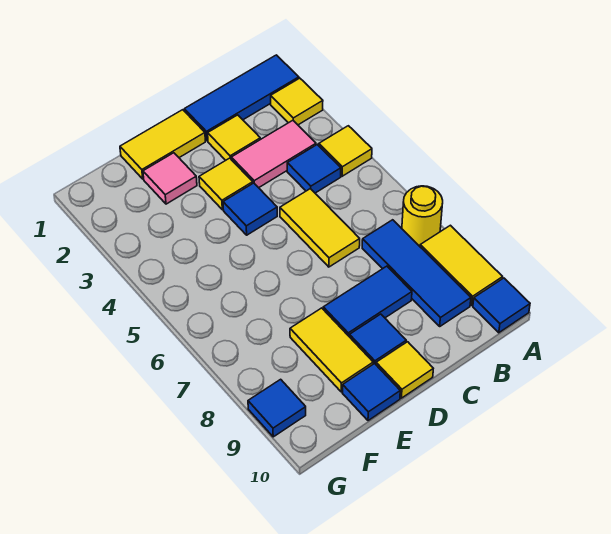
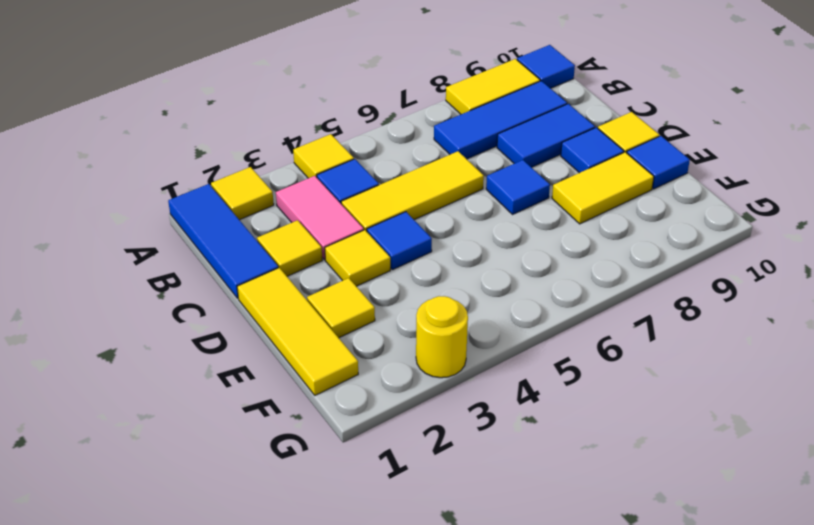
yellow 1x1 round brick [402,186,443,246] -> yellow 1x1 round brick moved to [416,296,468,378]
yellow 1x2 tile [280,189,360,267] -> yellow 1x3 tile [341,151,484,231]
blue 1x2 tile [323,266,412,336] -> blue 1x2 tile turned to [497,104,595,167]
yellow 1x2 tile [120,110,205,179] -> yellow 1x3 tile [237,268,358,395]
pink 1x1 tile [143,153,197,204] -> yellow 1x1 tile [307,278,375,338]
blue 1x1 tile [248,379,306,437] -> blue 1x1 tile moved to [486,160,550,214]

